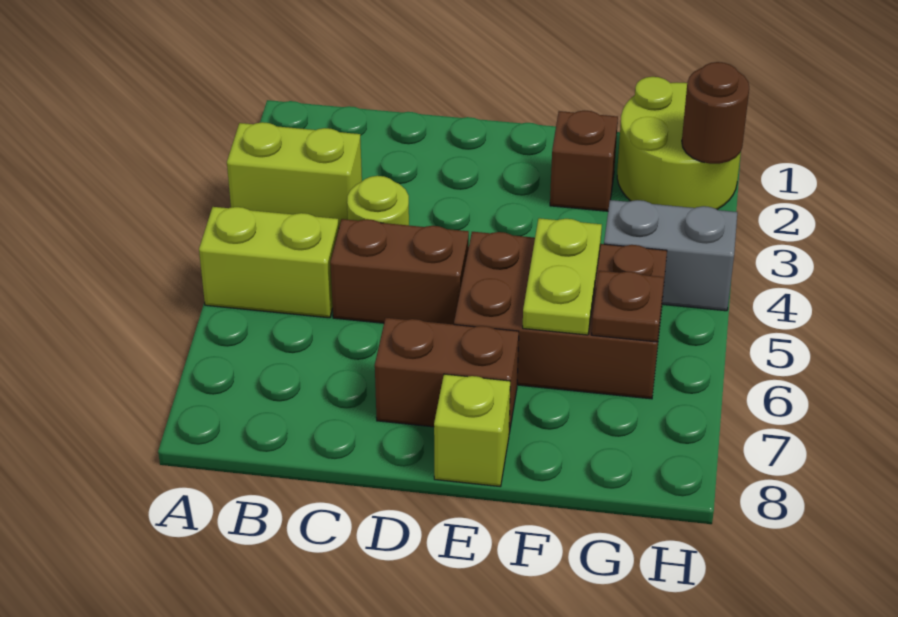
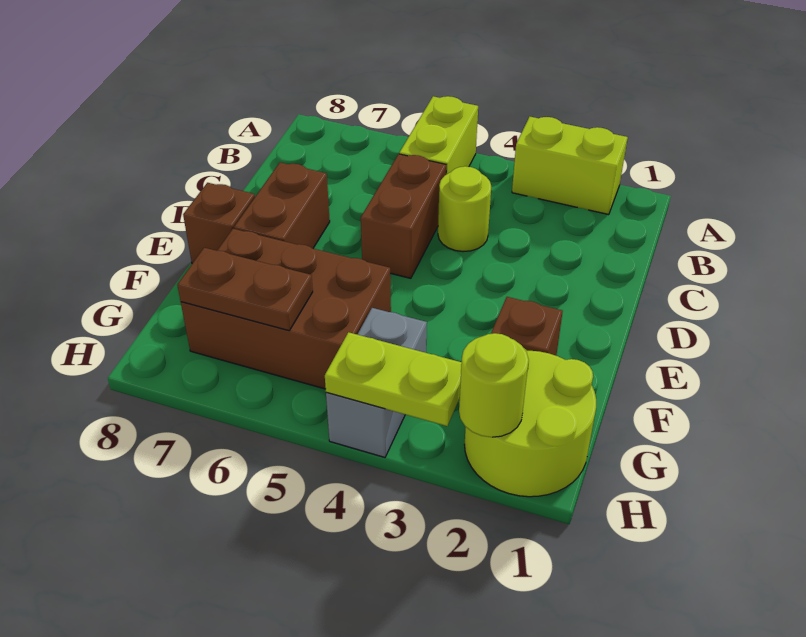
lime 1x2 brick [227,122,362,226] -> lime 1x2 brick turned to [512,117,628,215]
brown 2x3 brick [454,232,667,399] -> brown 2x3 brick turned to [181,229,391,389]
lime 1x1 brick [434,374,510,487] -> brown 1x1 brick [183,183,255,263]
lime 1x2 plate [523,218,602,335] -> lime 1x2 plate moved to [325,332,462,426]
brown 1x1 plate [591,271,664,342] -> brown 1x2 plate [177,248,313,331]
brown 1x1 round brick [682,62,749,164] -> lime 1x1 round brick [459,333,529,437]

